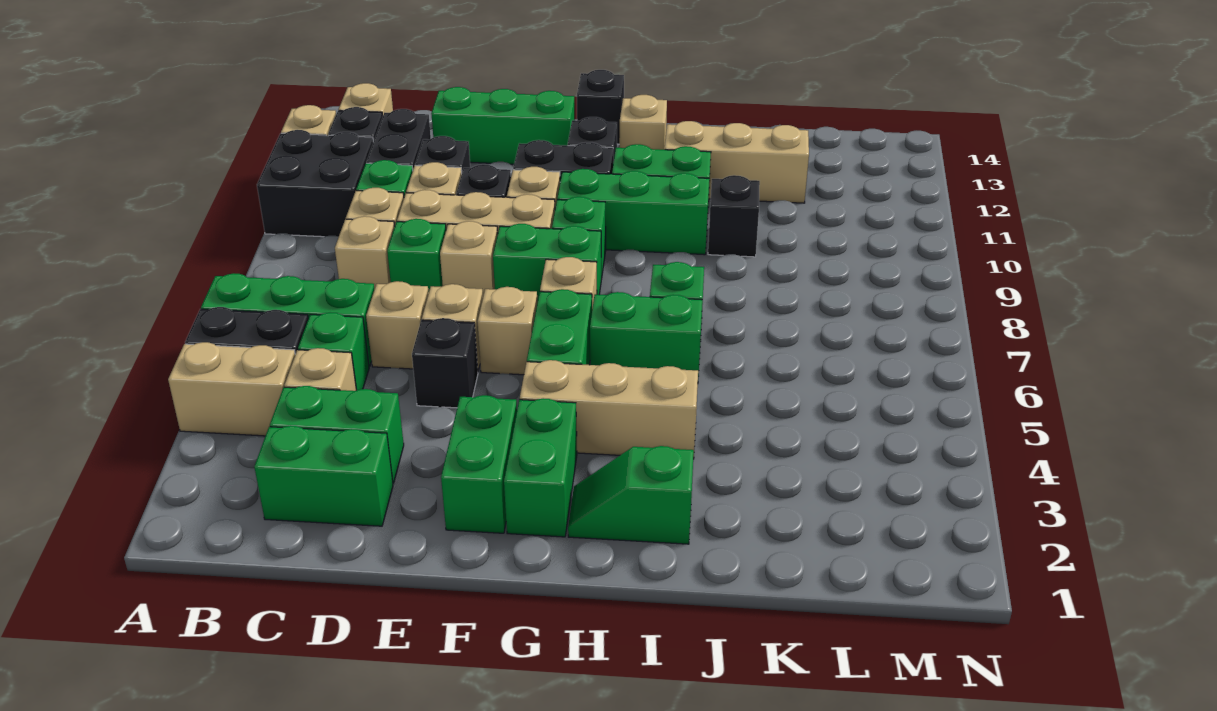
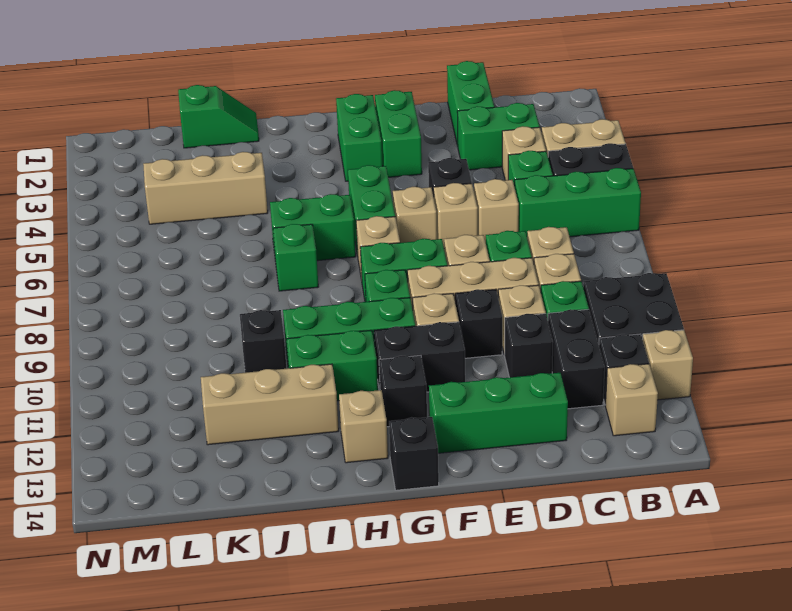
green 1x2 brick [254,426,393,526] -> green 1x2 brick turned to [447,61,494,146]
tan 1x3 brick [520,360,698,459] -> tan 1x3 brick moved to [143,152,268,224]
green 1x2 slope [568,446,694,544] -> green 1x2 slope moved to [178,85,259,148]

